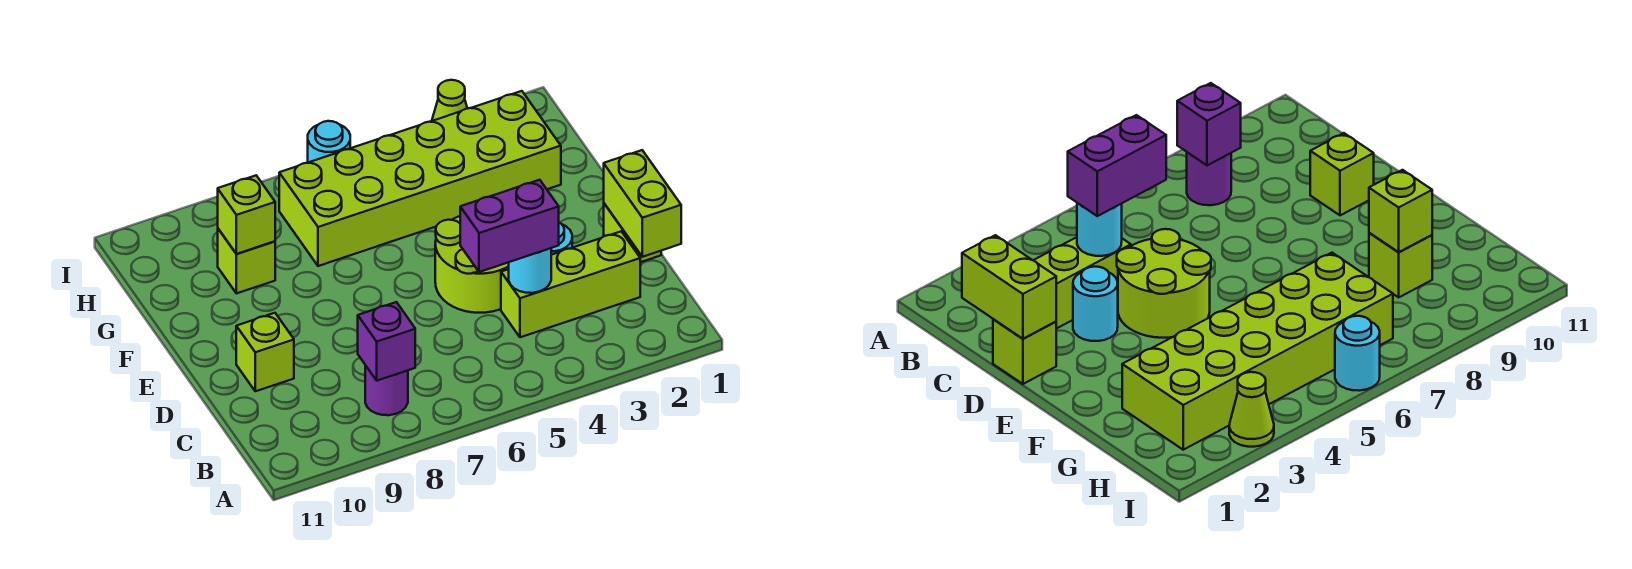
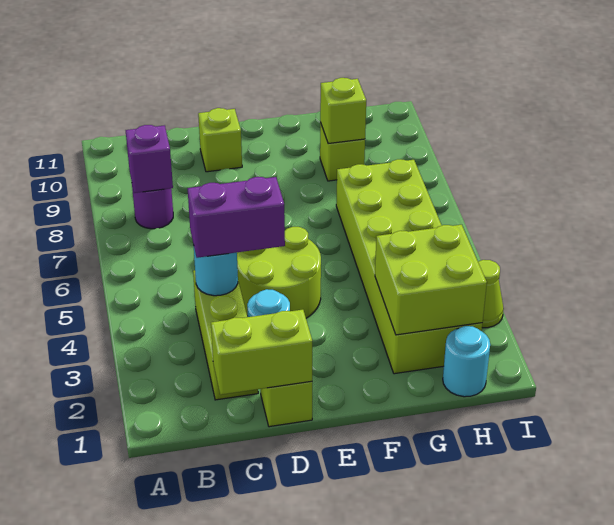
purple 1x2 brick [460,180,559,272] -> purple 1x2 brick turned to [188,177,285,258]
none -> lime 2x2 brick [375,225,487,335]
cyan 1x1 round brick [308,121,350,162] -> cyan 1x1 round brick moved to [443,326,490,397]

